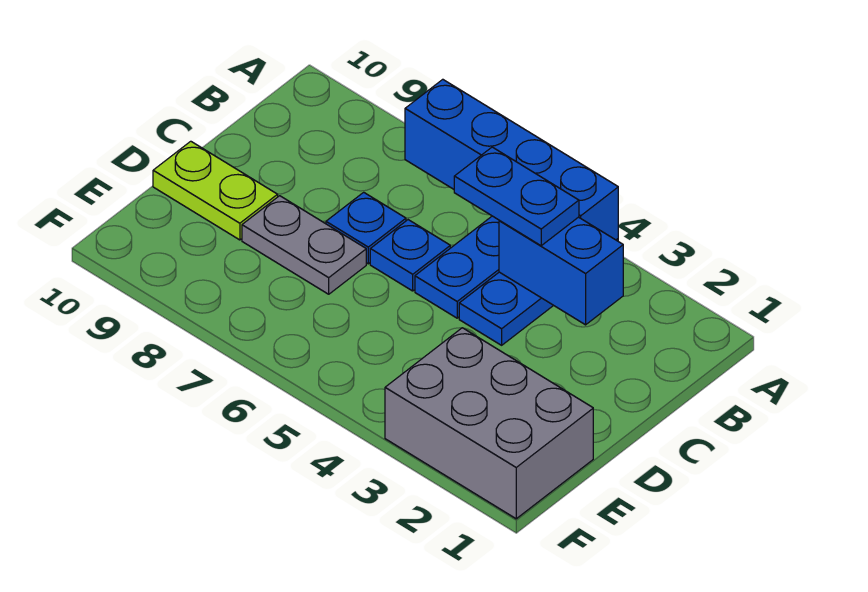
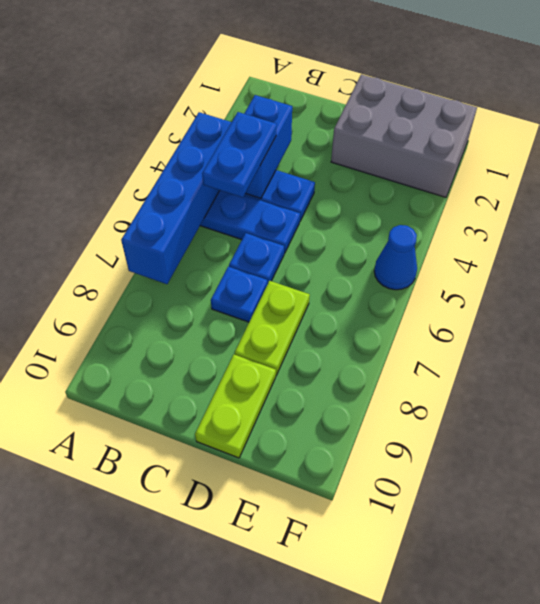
grey 1x2 plate [242,196,366,294] -> lime 1x2 plate [235,281,310,375]
grey 2x3 brick [385,328,593,519] -> grey 2x3 brick turned to [331,74,477,197]
none -> blue 1x1 cone [374,225,417,290]

